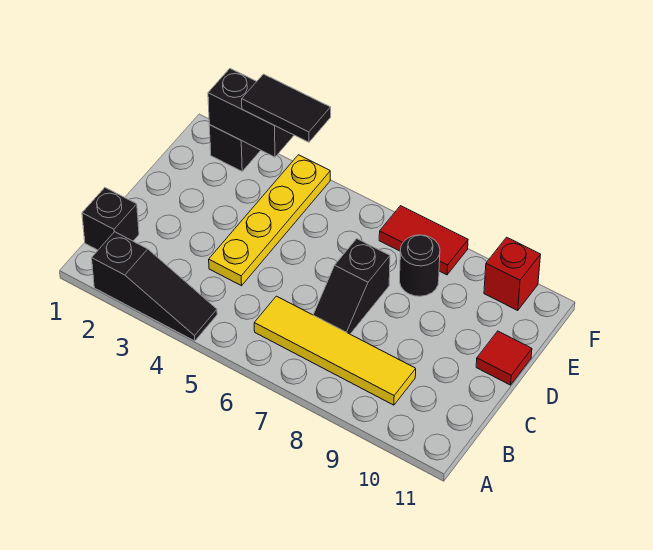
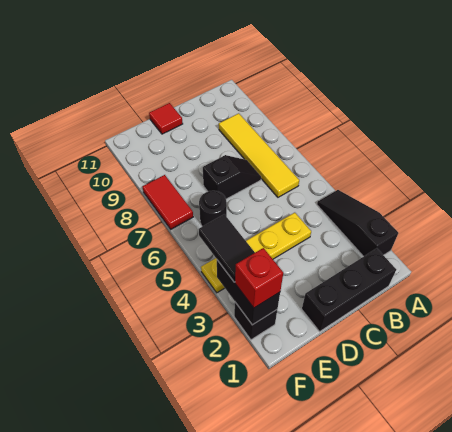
black 1x1 brick [82,188,139,250] -> black 1x3 brick [302,248,396,332]
black 1x1 round brick [400,235,440,296] -> black 1x1 round brick moved to [199,191,227,227]
red 1x1 brick [484,237,541,311] -> red 1x1 brick moved to [235,248,283,308]

